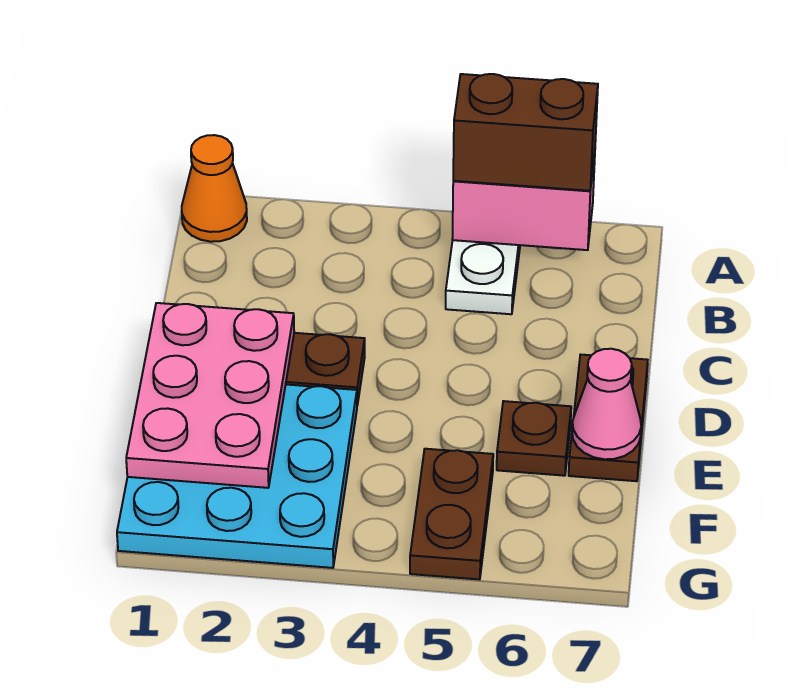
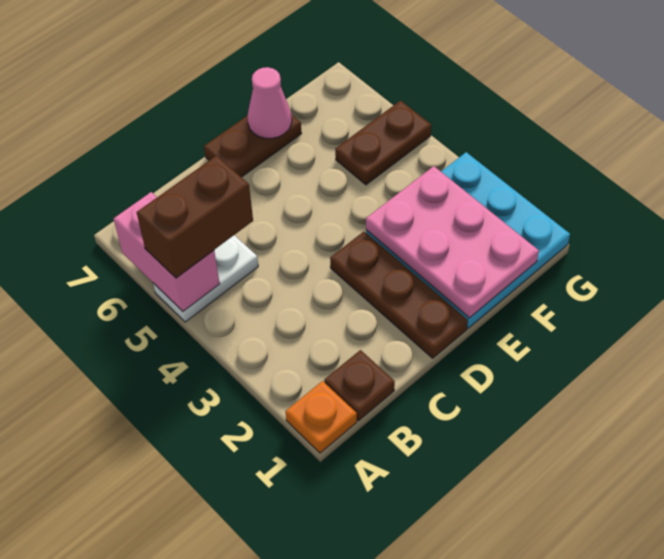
orange 1x1 cone [182,135,247,242] -> orange 1x1 plate [285,381,357,453]
brown 1x2 brick [453,74,598,191] -> brown 1x2 brick turned to [137,156,253,278]
pink 2x3 plate [126,303,294,488] -> pink 2x3 plate turned to [366,166,539,318]
brown 1x1 plate [497,401,571,476] -> brown 1x1 plate moved to [324,350,395,421]

